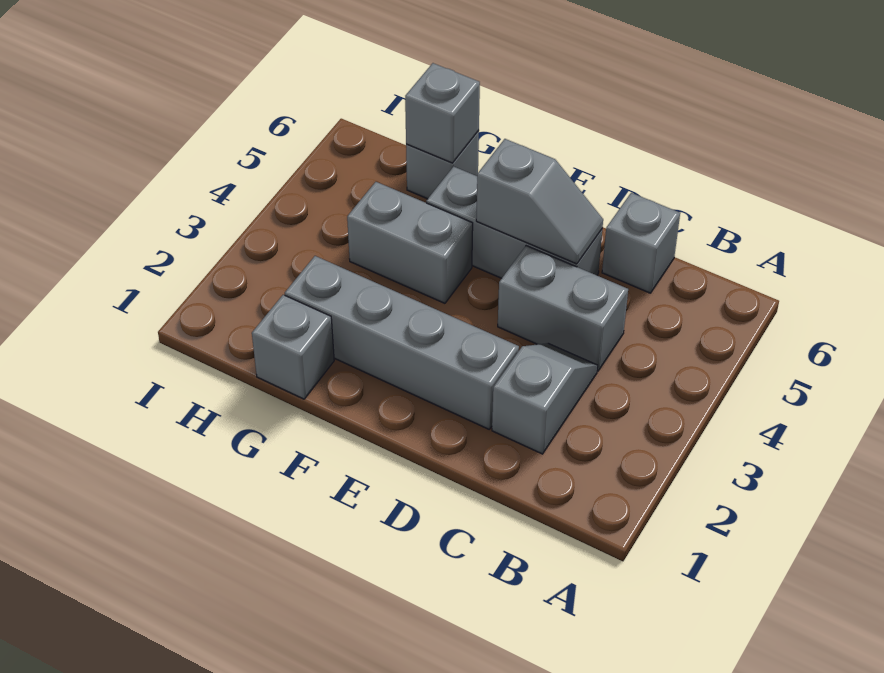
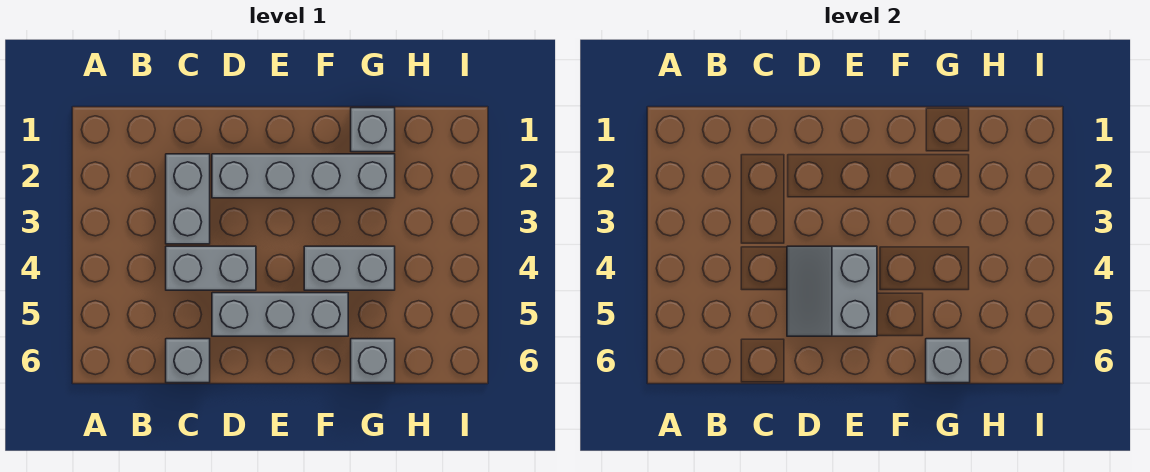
grey 1x2 slope [492,343,598,454] -> grey 1x2 brick [166,154,210,244]
grey 1x2 slope [476,139,603,264] -> grey 2x2 slope [787,246,877,336]

